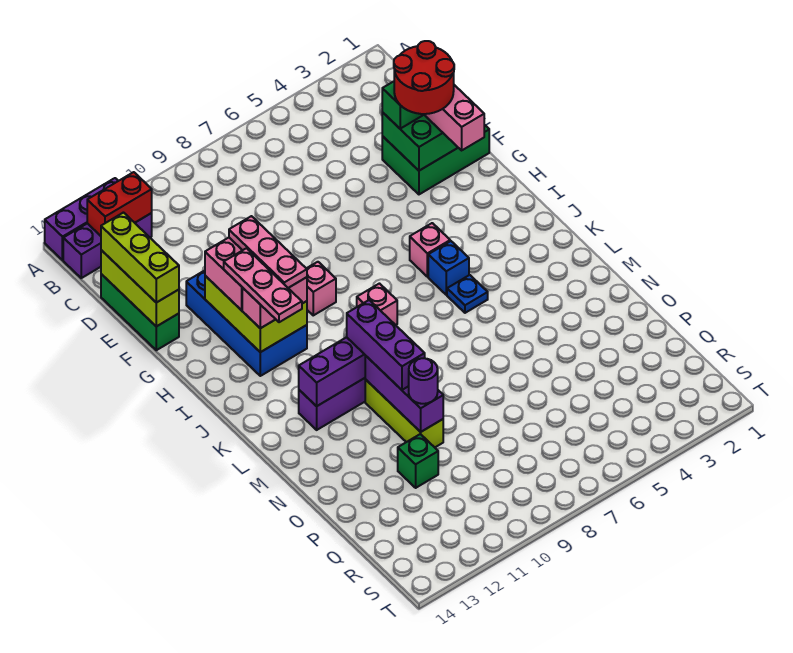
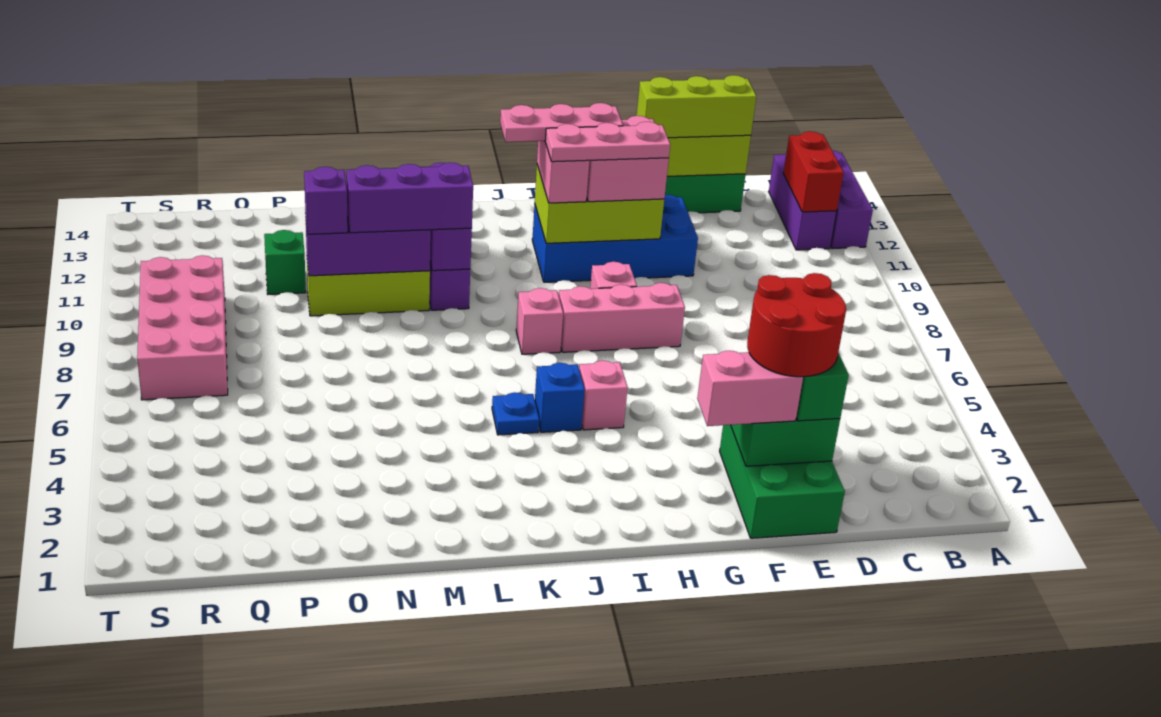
none -> pink 1x3 brick [559,283,685,352]
purple 1x1 round brick [409,358,438,404] -> purple 1x1 brick [304,167,348,234]
none -> pink 2x4 brick [137,255,228,400]

